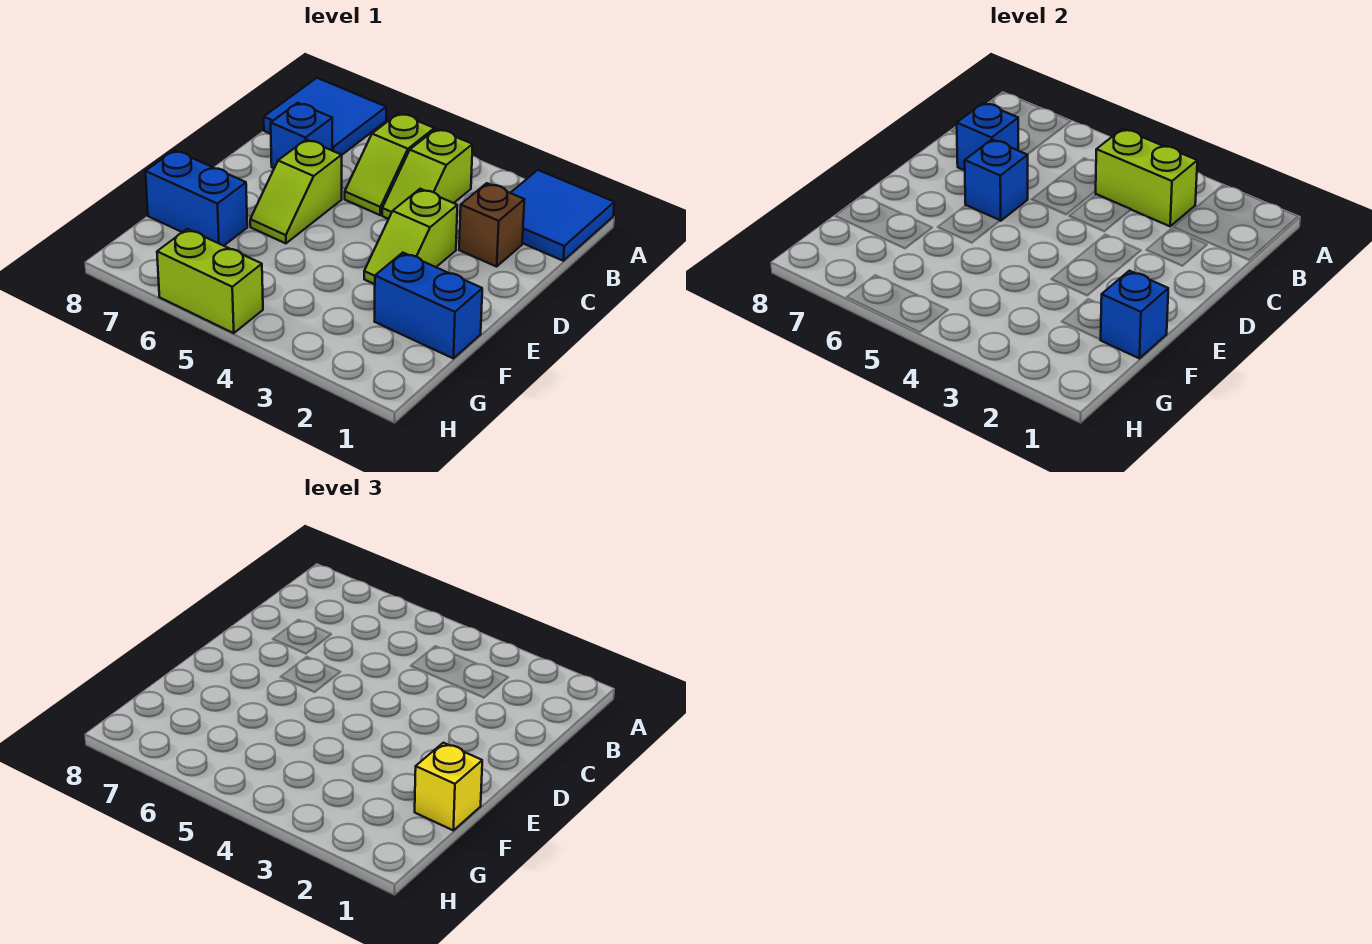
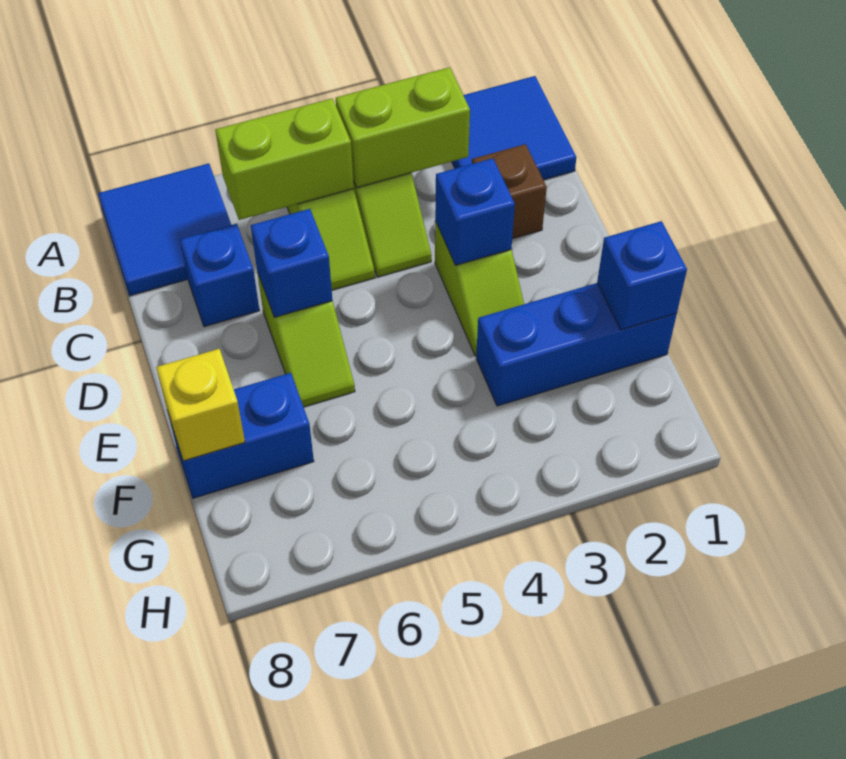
blue 1x1 brick [957,103,1018,170] -> blue 1x1 brick moved to [435,158,515,265]
blue 1x2 brick [375,253,482,358] -> blue 1x3 brick [476,283,677,406]
yellow 1x1 brick [415,743,482,830] -> yellow 1x1 brick moved to [156,349,245,461]
lime 1x2 brick [157,229,263,333] -> lime 1x2 brick moved to [215,98,354,220]

